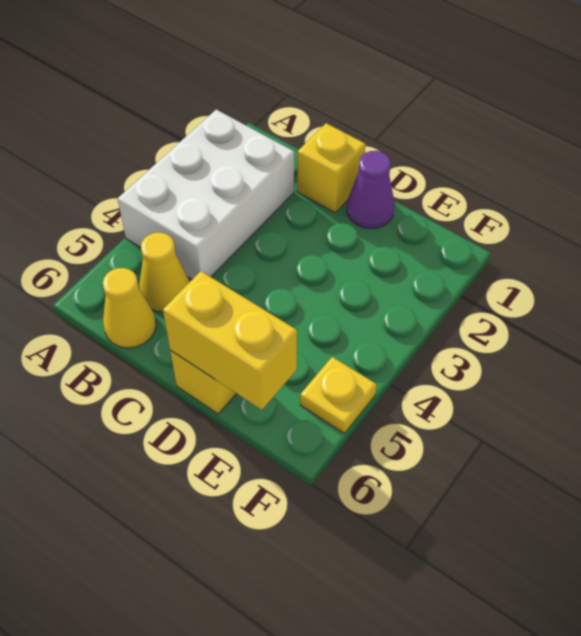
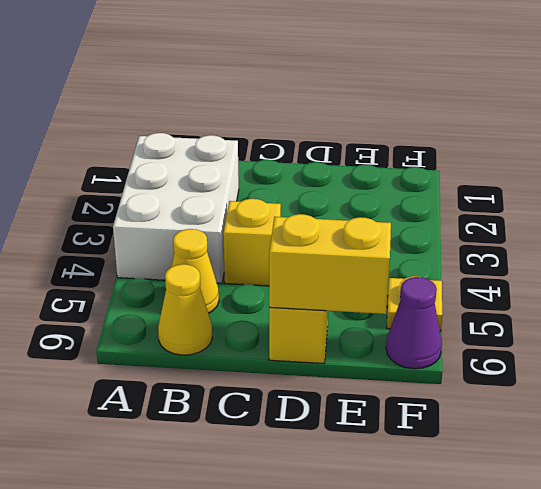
yellow 1x1 brick [297,123,366,213] -> yellow 1x1 brick moved to [223,199,281,286]
purple 1x1 cone [347,151,395,229] -> purple 1x1 cone moved to [386,277,442,369]

